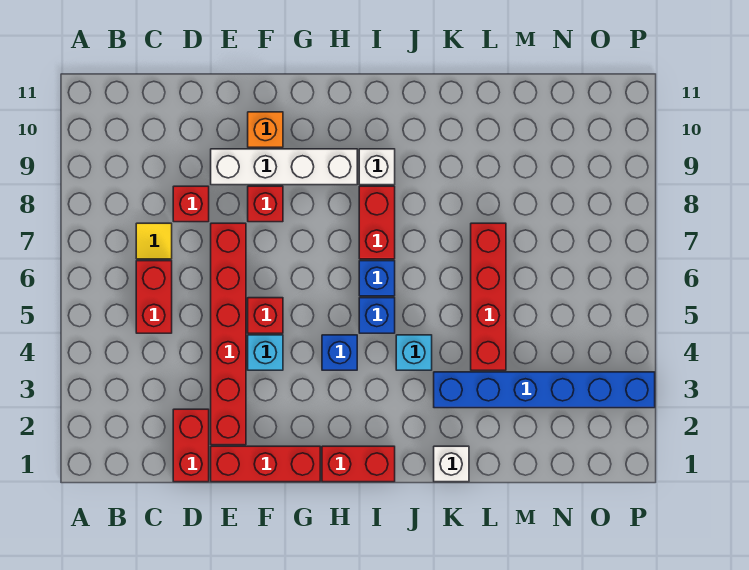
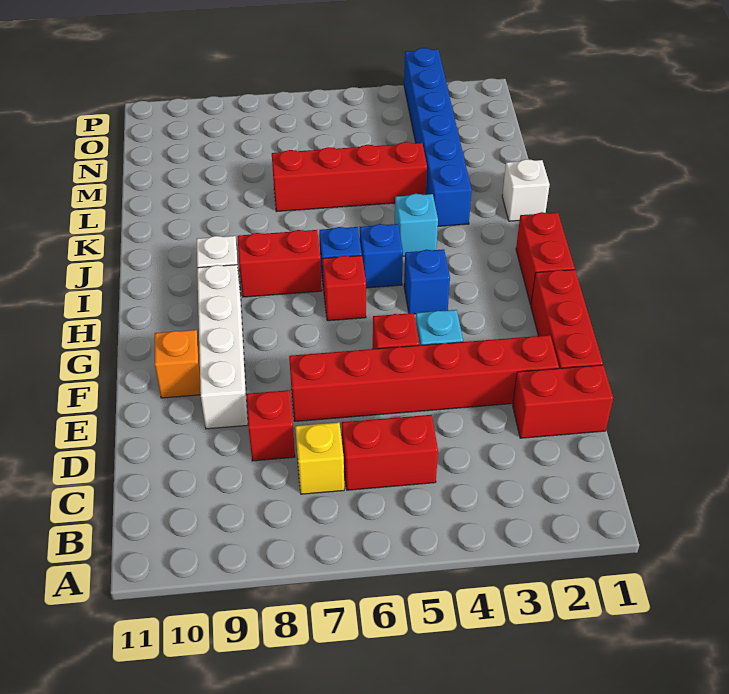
yellow 1x1 tile [136,223,172,259] -> yellow 1x1 brick [295,422,344,494]
red 1x1 brick [248,186,283,222] -> red 1x1 brick moved to [323,255,366,321]

